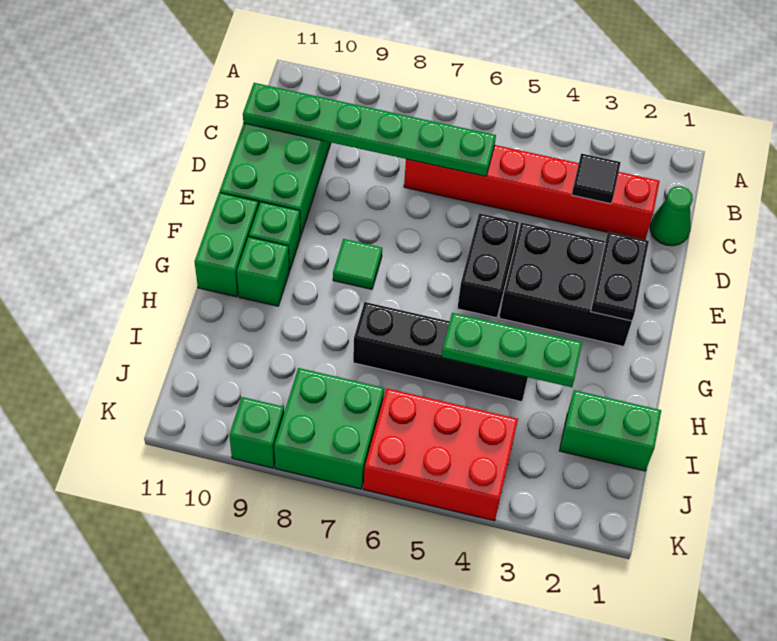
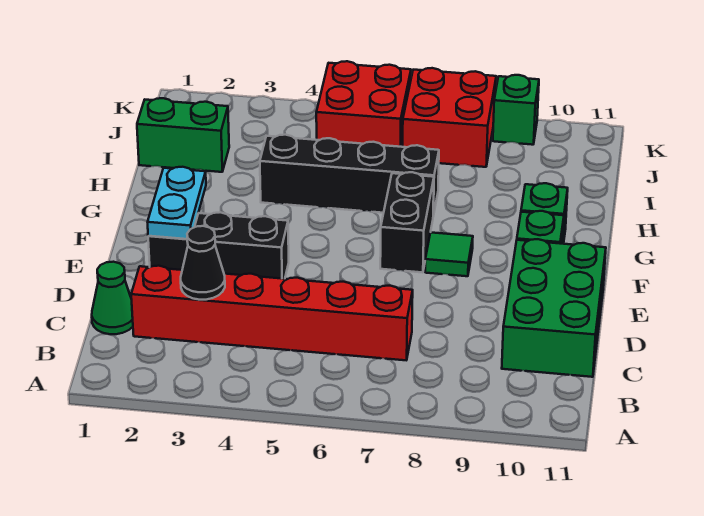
black 1x1 tile [572,154,621,204] -> black 1x1 cone [181,226,225,300]
green 1x6 plate [243,83,496,176] -> none
black 2x3 brick [499,223,632,346] -> black 1x3 brick [148,212,289,279]
black 1x2 plate [591,232,649,321] -> cyan 1x2 plate [148,167,206,239]
black 1x2 brick [457,213,519,318] -> black 1x2 brick moved to [380,172,434,273]
green 1x2 brick [195,193,259,297] -> none
green 1x3 plate [442,313,582,387] -> none
red 2x3 brick [364,389,518,521] -> red 2x2 brick [316,61,411,147]
green 2x2 brick [274,368,384,489] -> red 2x2 brick [403,68,496,167]

